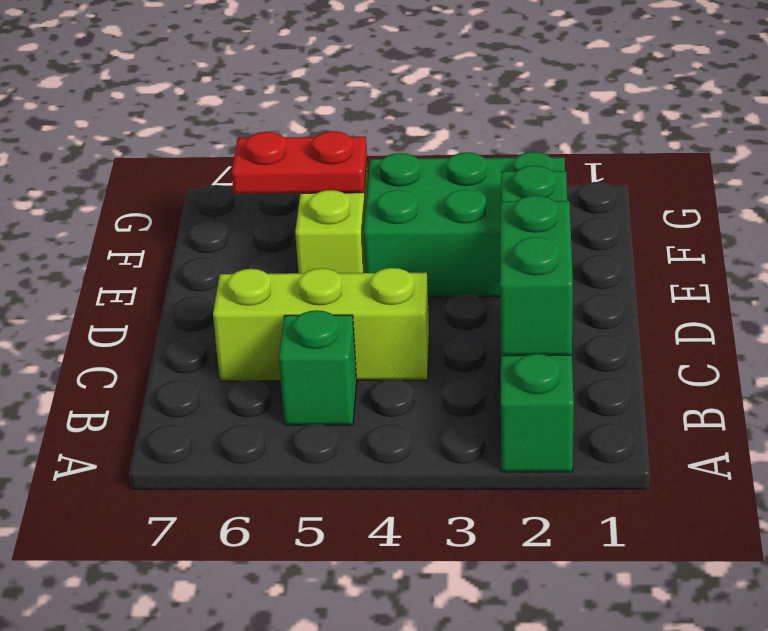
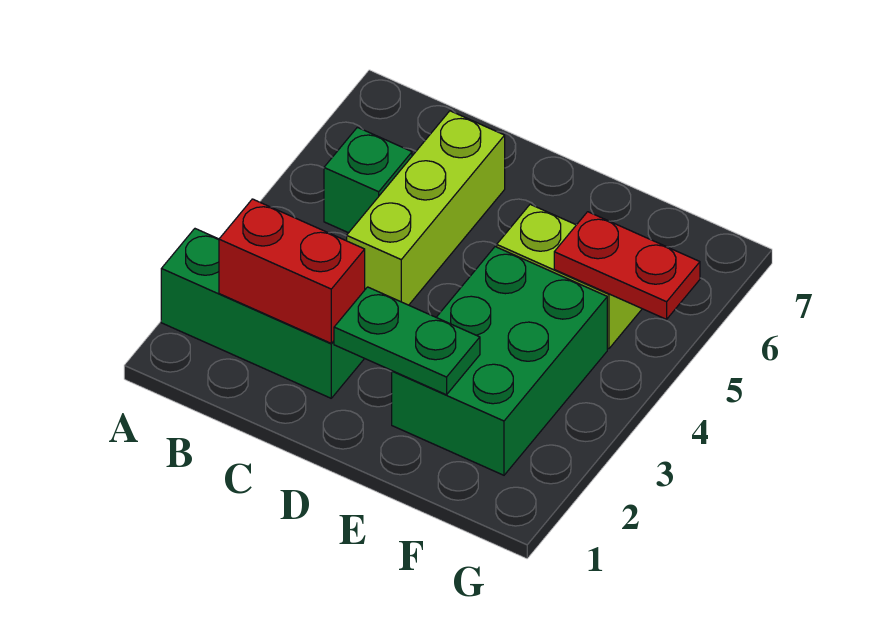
green 1x2 brick [500,195,573,356] -> red 1x2 brick [219,199,365,343]
red 1x2 plate [232,131,367,194] -> red 1x2 plate turned to [554,212,700,319]

